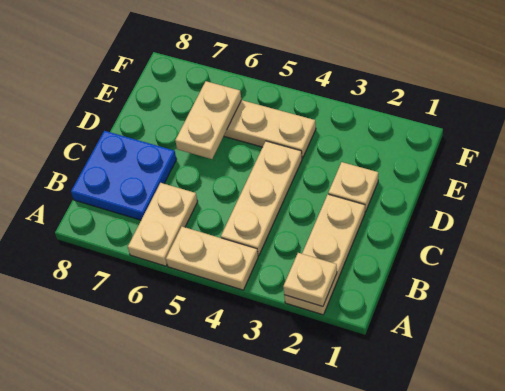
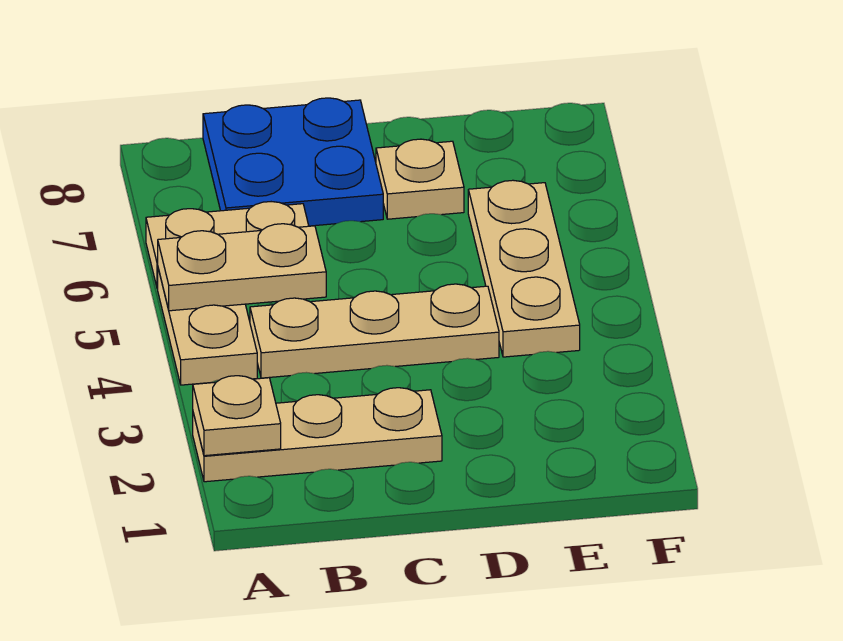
tan 1x1 plate [328,162,378,212] -> tan 1x1 plate moved to [376,139,464,219]
tan 1x2 plate [175,81,241,159] -> tan 1x2 plate moved to [158,224,326,311]

